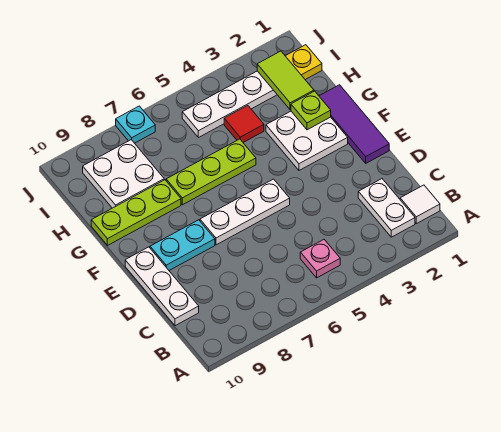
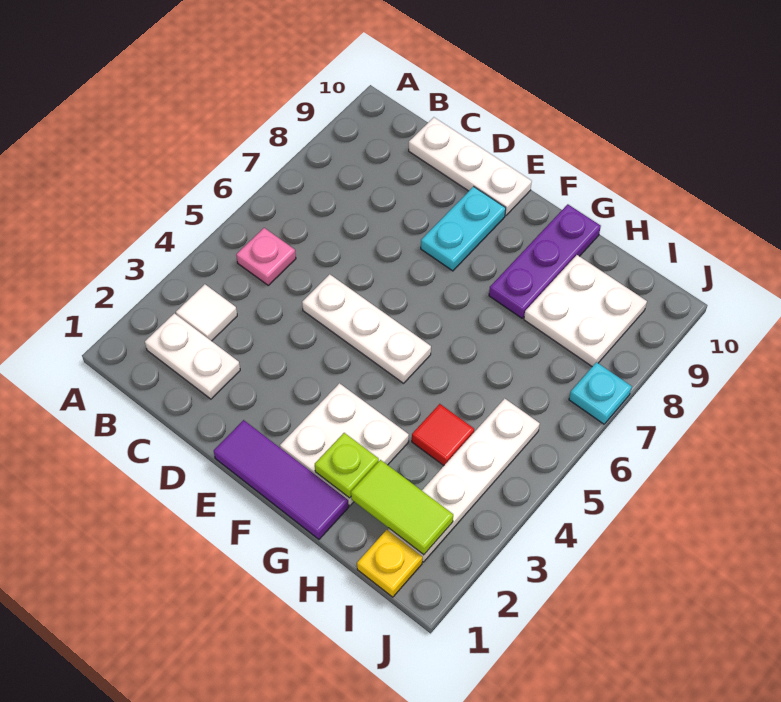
white 1x1 tile [400,185,440,224] -> white 1x1 tile moved to [176,284,237,341]
white 1x3 plate [200,179,290,245] -> white 1x3 plate turned to [302,274,431,383]
lime 1x3 plate [166,139,256,205] -> none
lime 1x3 plate [91,180,181,246] -> purple 1x3 plate [489,204,601,318]

